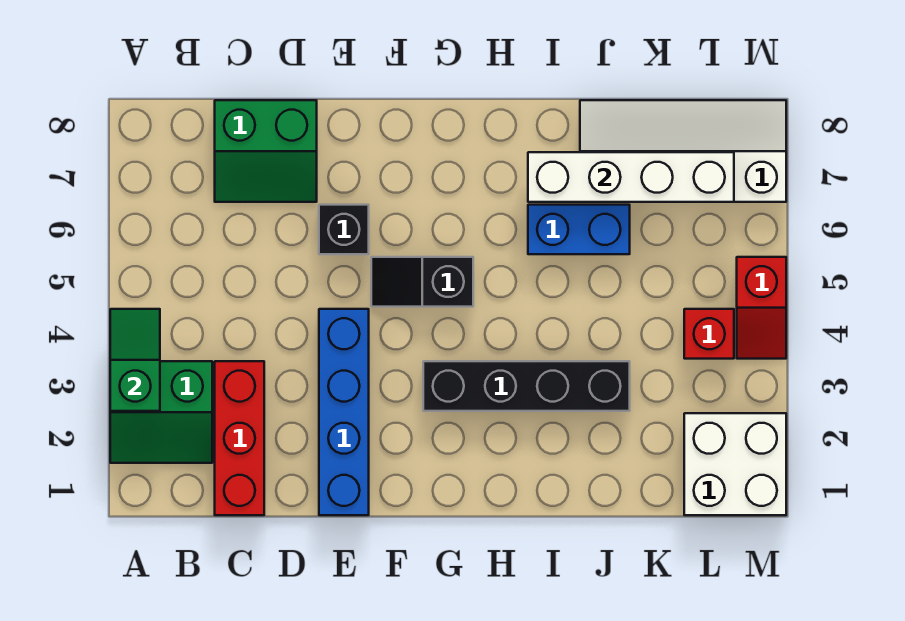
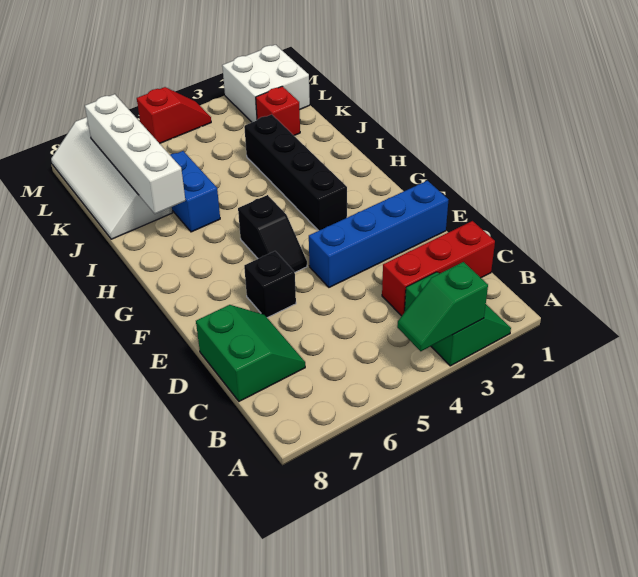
red 1x1 brick [684,309,734,359] -> red 1x1 brick moved to [256,86,300,136]

